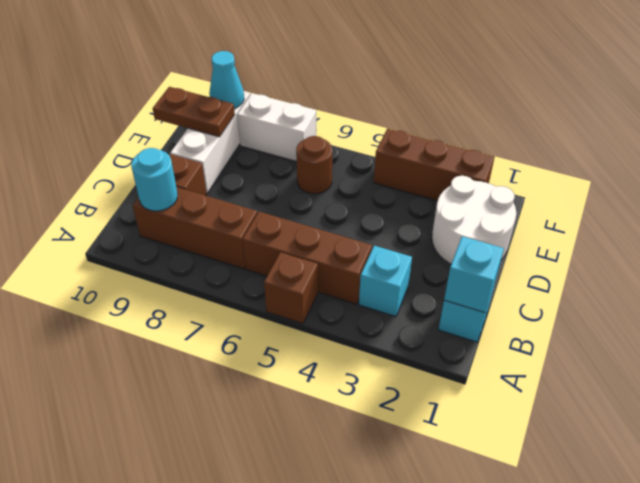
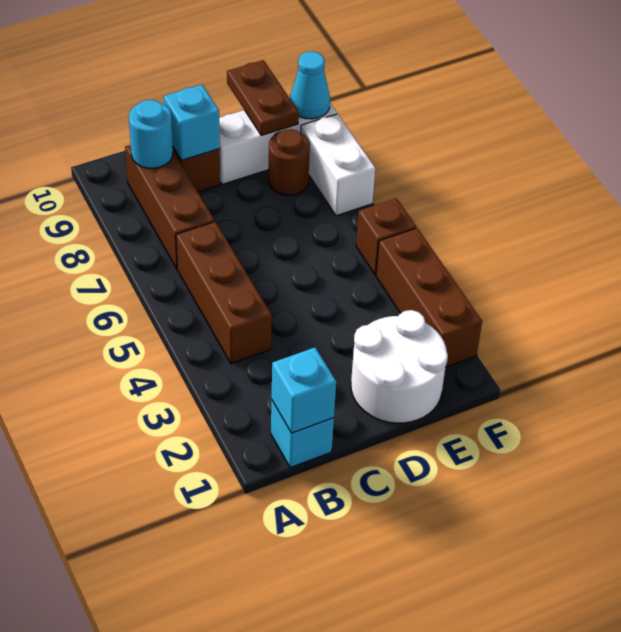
brown 1x1 brick [264,252,318,324] -> brown 1x1 brick moved to [356,198,416,275]
cyan 1x1 brick [359,246,412,317] -> cyan 1x1 brick moved to [164,85,220,161]
brown 1x1 round brick [296,136,332,194] -> brown 1x1 round brick moved to [268,129,310,195]

